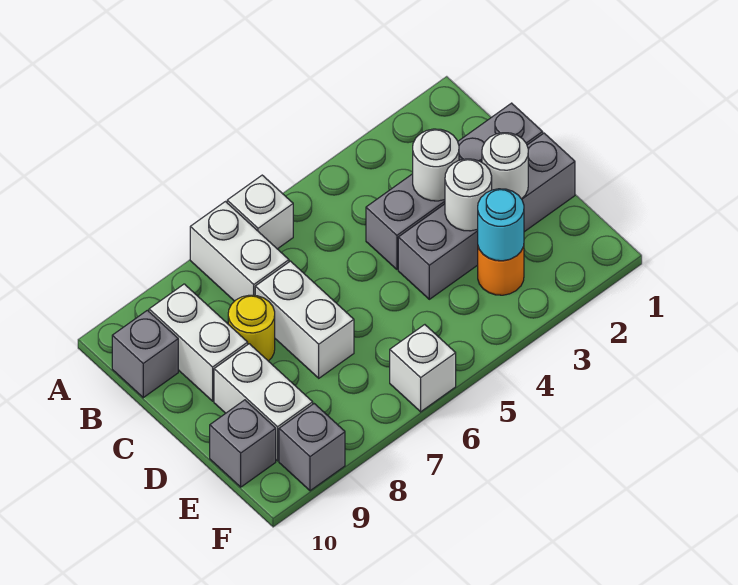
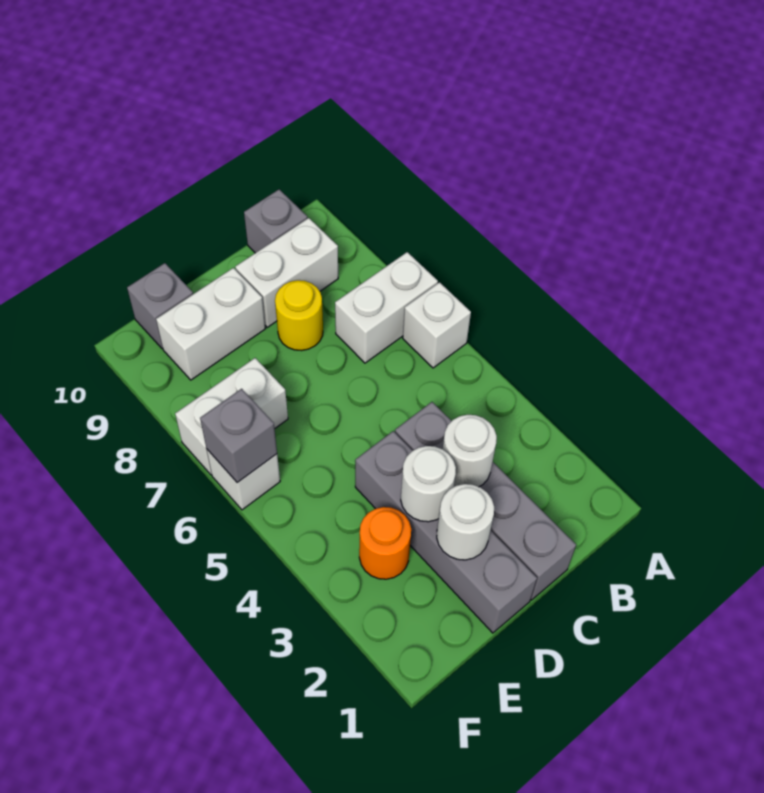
white 1x2 brick [255,261,354,378] -> white 1x2 brick moved to [175,358,288,475]
cyan 1x1 round brick [478,189,524,261] -> none
grey 1x1 brick [279,404,345,491] -> grey 1x1 brick moved to [200,389,277,483]

